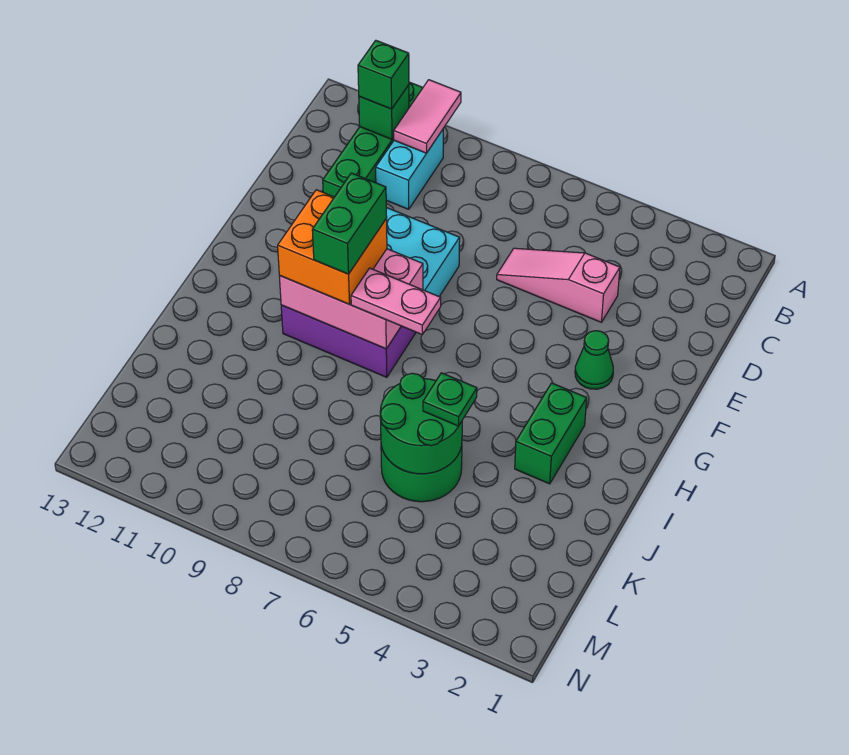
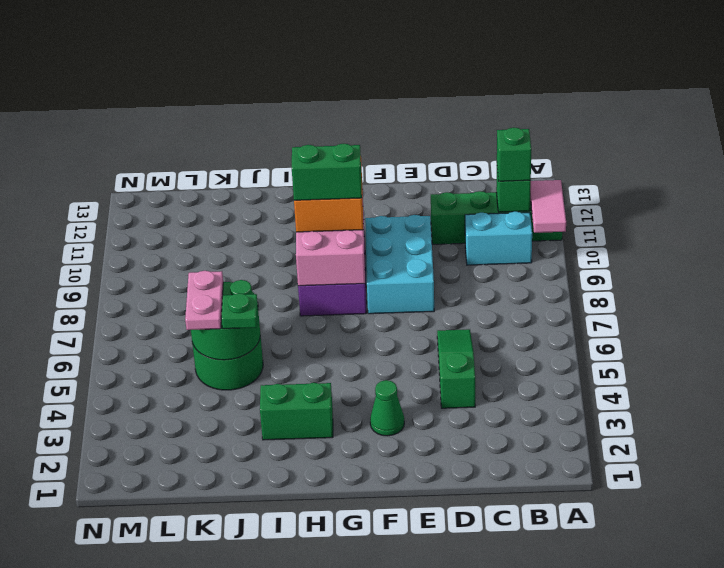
pink 1x2 tile [394,80,461,153] -> pink 1x2 tile turned to [530,180,566,233]
pink 1x3 slope [497,248,620,322] -> green 1x3 slope [437,329,475,408]
pink 1x2 plate [351,268,441,335] -> pink 1x2 plate moved to [185,271,223,330]

